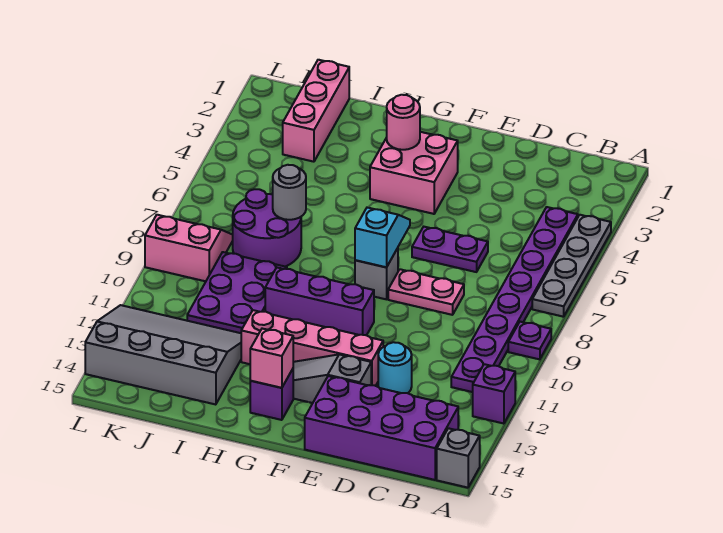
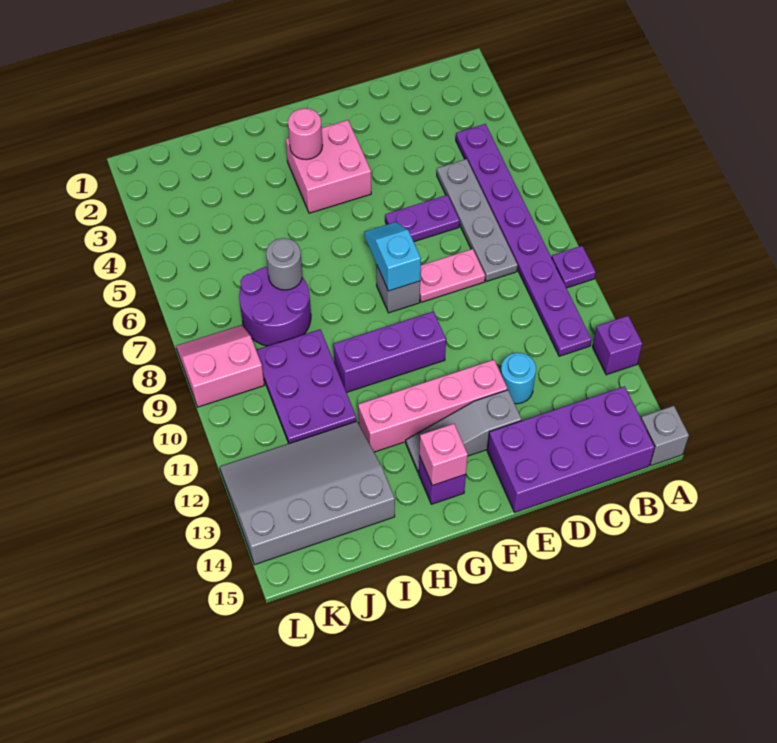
grey 1x4 plate [532,215,611,317] -> grey 1x4 plate moved to [437,159,518,282]
pink 1x3 brick [283,60,349,162] -> none

